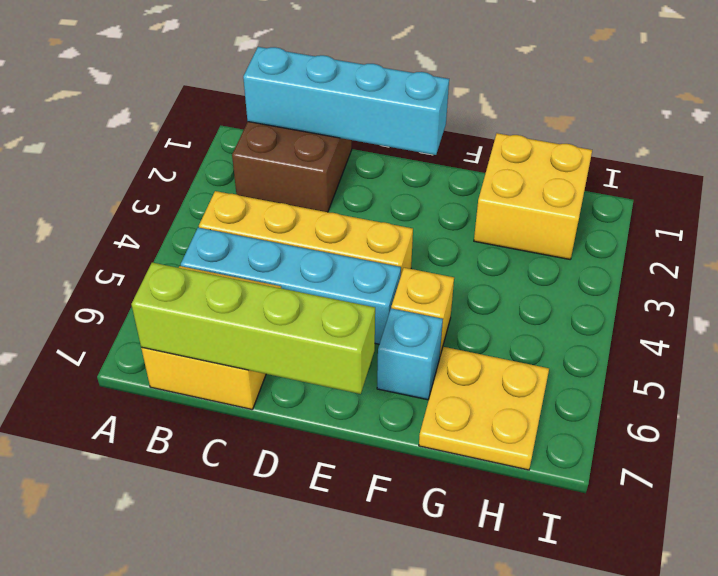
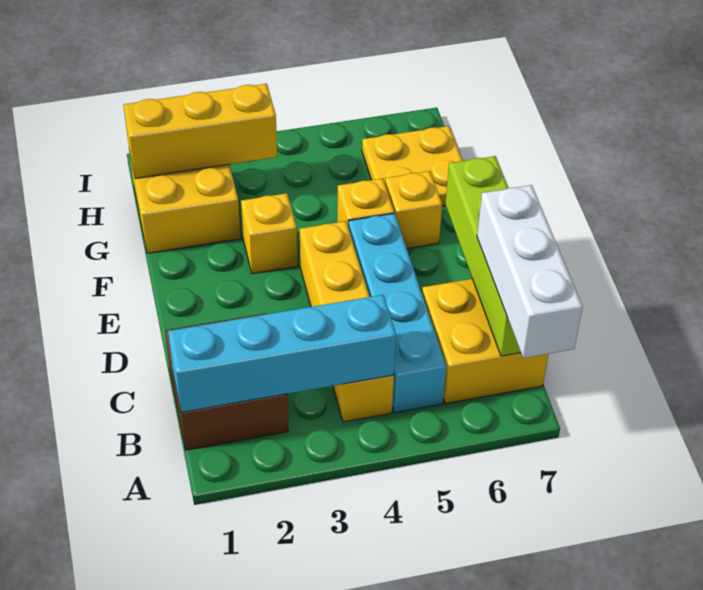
none -> white 1x3 brick [477,185,583,358]
cyan 1x4 brick [243,47,449,155] -> cyan 1x4 brick turned to [168,295,396,412]
none -> yellow 1x1 brick [241,193,298,274]
cyan 1x1 brick [377,308,443,400] -> yellow 1x1 brick [385,171,442,248]
none -> yellow 1x3 brick [123,84,277,179]

